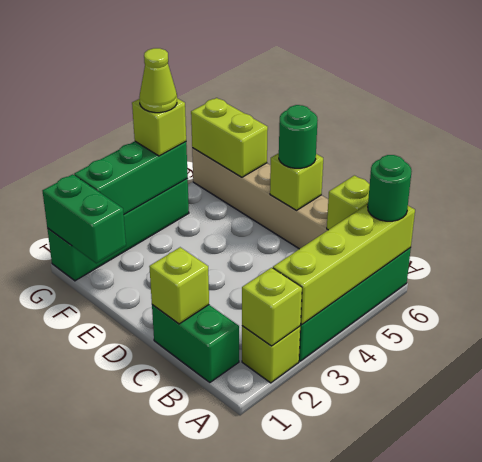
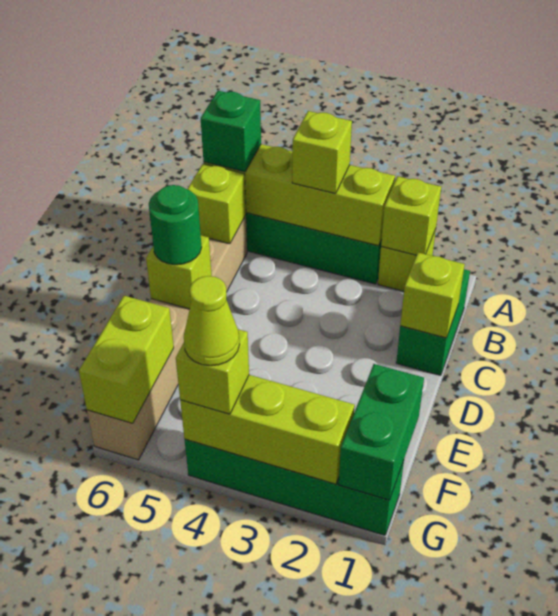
none -> lime 1x1 brick [292,111,352,194]
green 1x1 round brick [368,155,412,221] -> green 1x1 brick [201,91,261,172]
green 1x3 brick [74,141,188,214] -> lime 1x3 brick [180,375,355,484]

